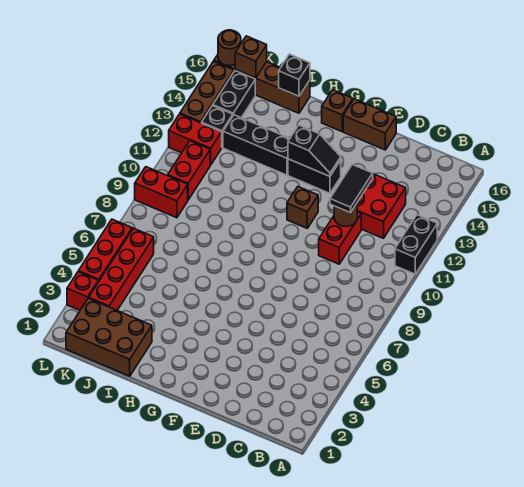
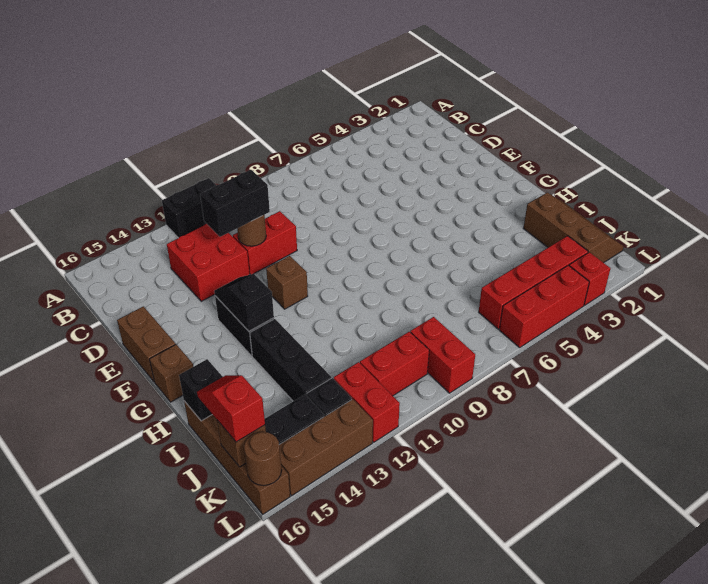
black 1x2 tile [330,165,373,213] -> black 1x2 brick [200,170,270,237]
brown 2x3 brick [66,298,152,376] -> brown 2x3 slope [523,193,624,263]
none -> red 1x2 slope [197,375,265,442]

